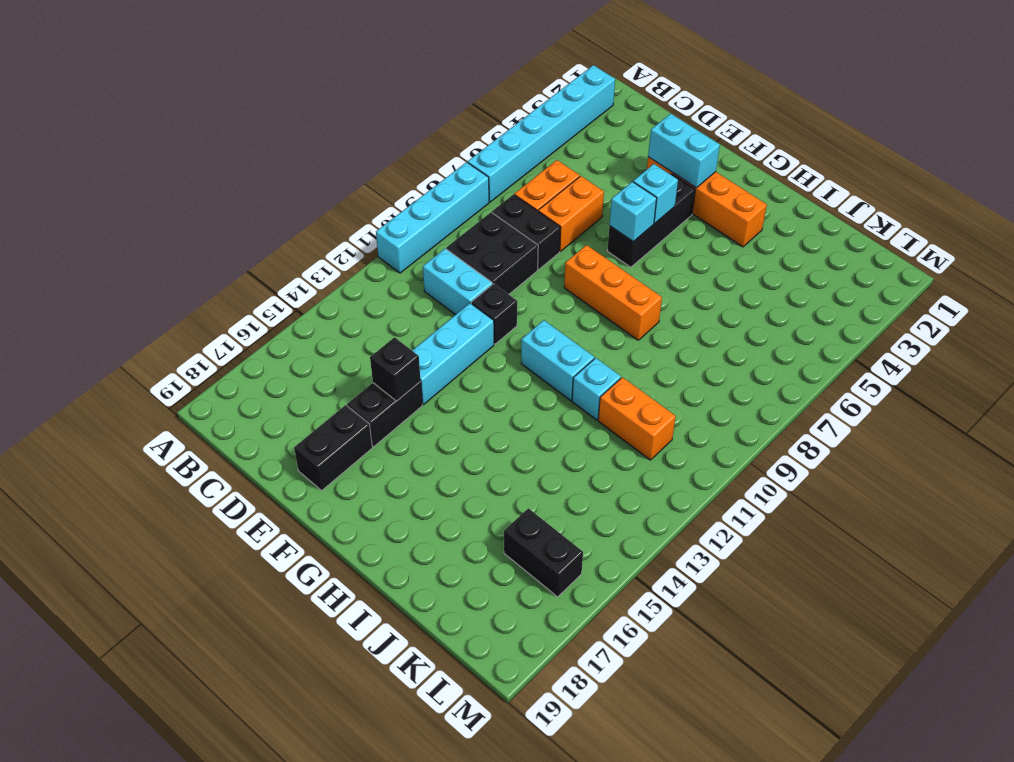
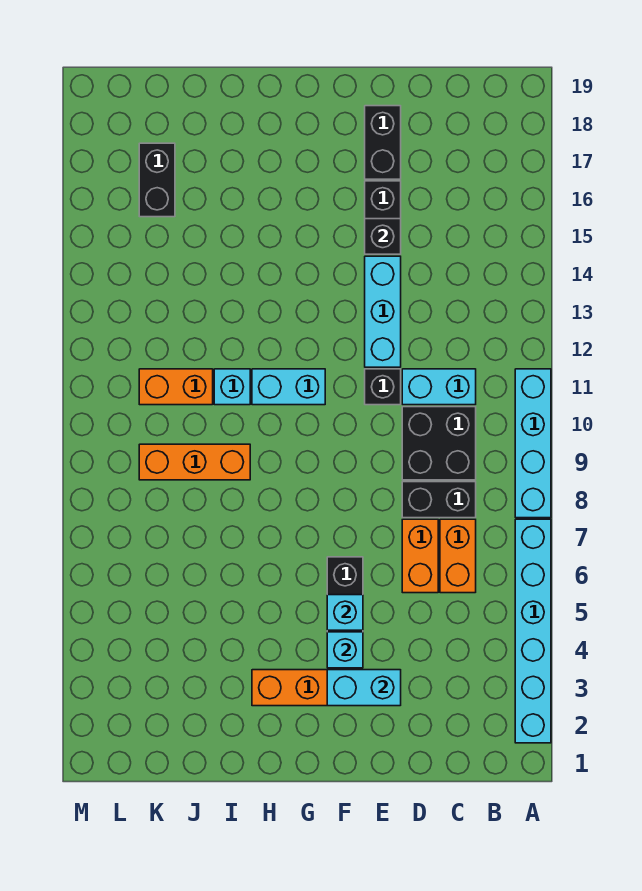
cyan 1x1 brick [609,182,657,242] -> cyan 1x1 brick moved to [327,632,363,668]
orange 1x3 brick [564,245,662,340] -> orange 1x3 brick moved to [139,444,250,480]
black 1x2 brick [504,508,583,597] -> black 1x2 brick turned to [139,143,175,217]

